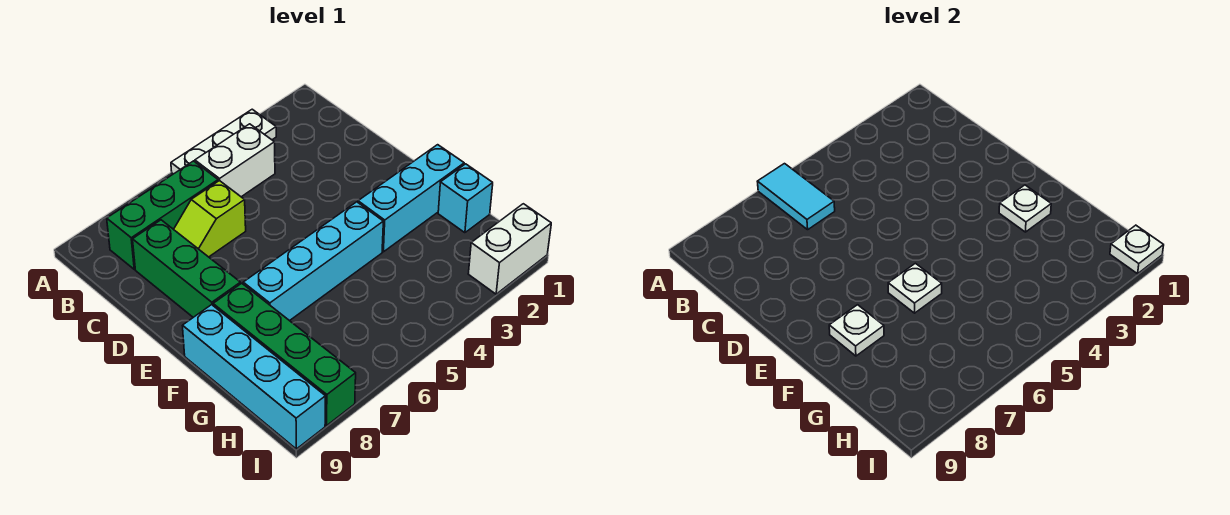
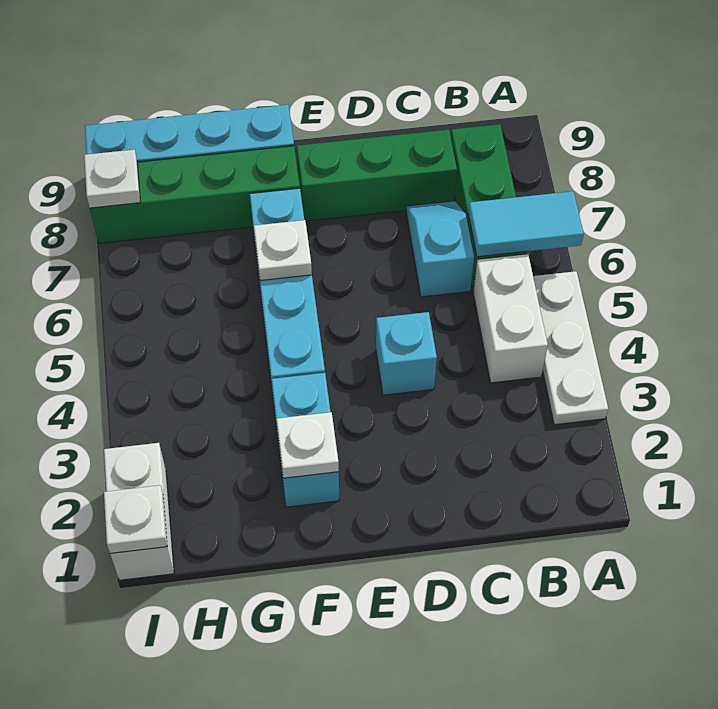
lime 1x2 slope [174,181,246,257] -> cyan 1x2 slope [406,201,474,297]
cyan 1x3 brick [358,145,464,252] -> cyan 1x2 brick [272,373,339,507]
white 1x1 plate [829,305,884,356] -> white 1x1 plate moved to [84,149,140,208]
cyan 1x1 brick [438,164,493,233] -> cyan 1x1 brick moved to [376,312,437,395]

